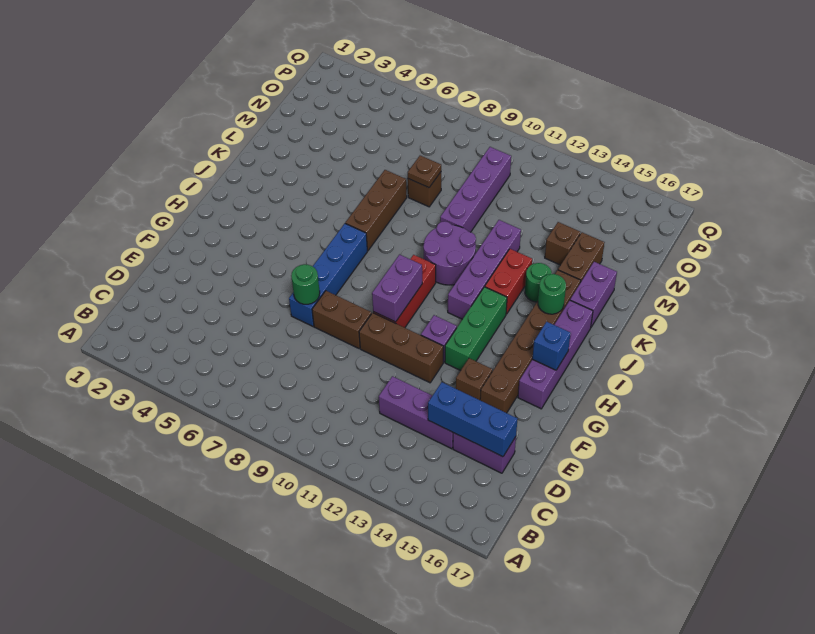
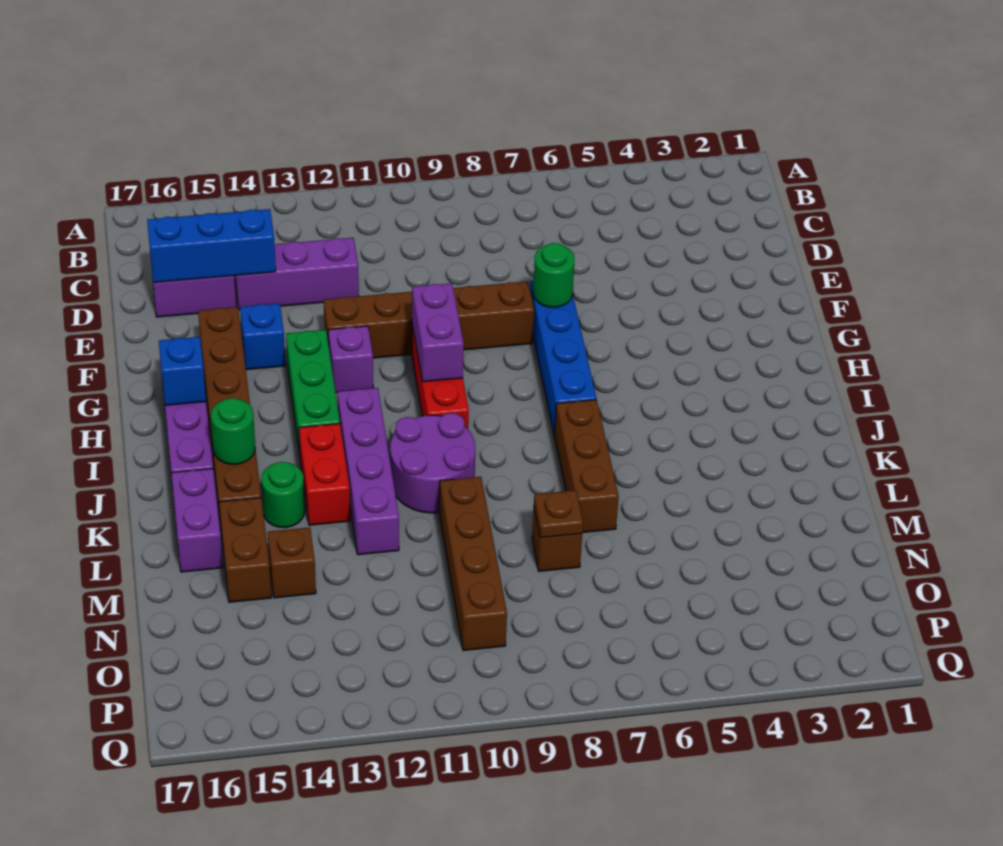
brown 1x1 brick [456,358,492,400] -> blue 1x1 brick [240,303,285,370]
purple 1x4 brick [440,147,511,232] -> brown 1x4 brick [439,477,507,651]

